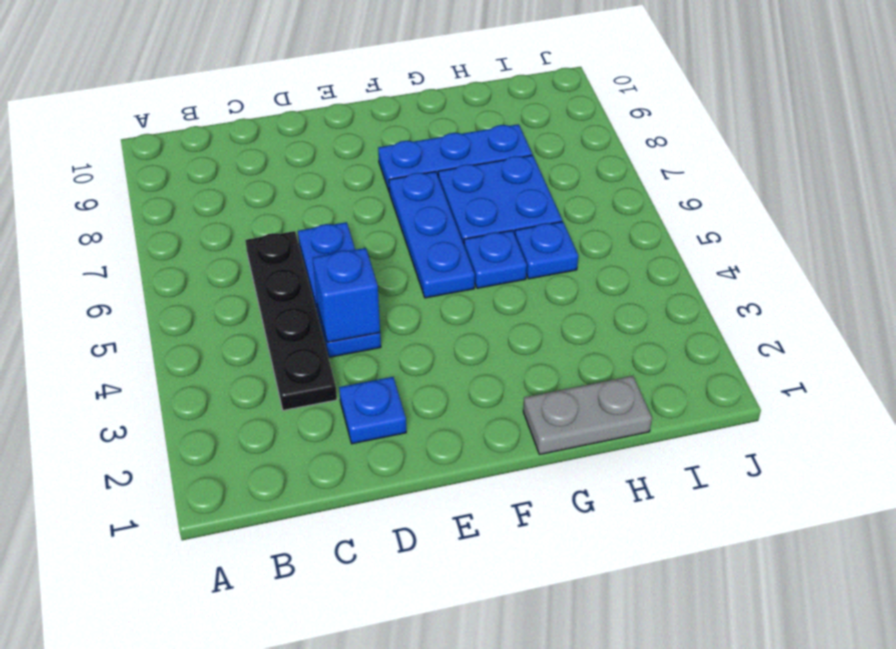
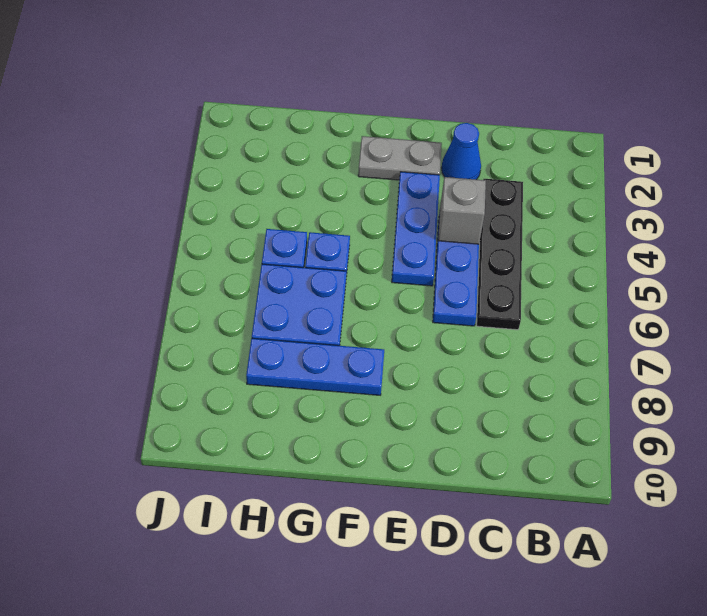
blue 1x1 plate [339,377,406,444] -> blue 1x1 cone [442,123,481,180]
blue 1x1 brick [313,248,380,342] -> grey 1x1 brick [438,177,486,244]
blue 1x3 plate [389,172,475,298] -> blue 1x3 plate moved to [392,172,440,286]
grey 1x2 plate [523,376,652,455] -> grey 1x2 plate moved to [358,136,442,180]

